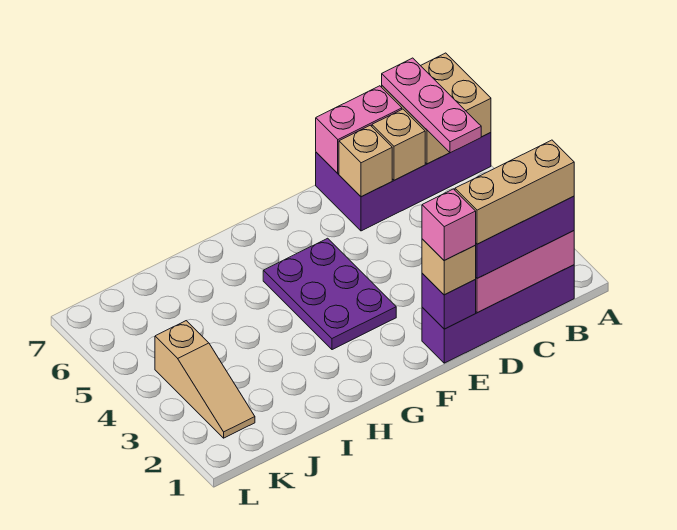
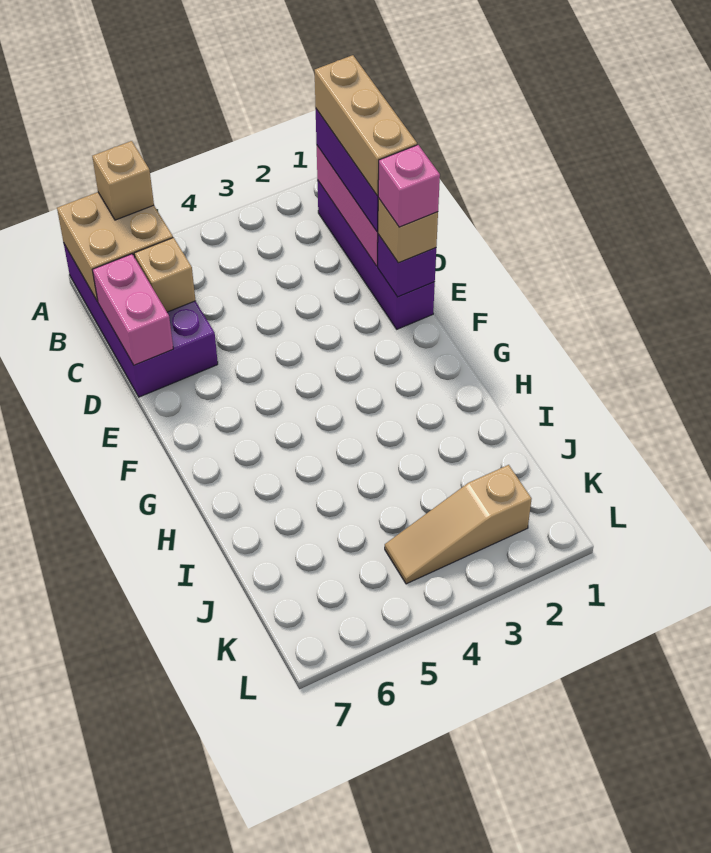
pink 1x3 plate [382,58,481,153] -> none
tan 1x1 brick [339,125,392,197] -> tan 1x1 brick moved to [92,141,154,220]
purple 2x3 plate [263,238,396,350] -> none
tan 1x3 slope [155,321,255,438] -> tan 1x3 slope turned to [385,465,531,584]

